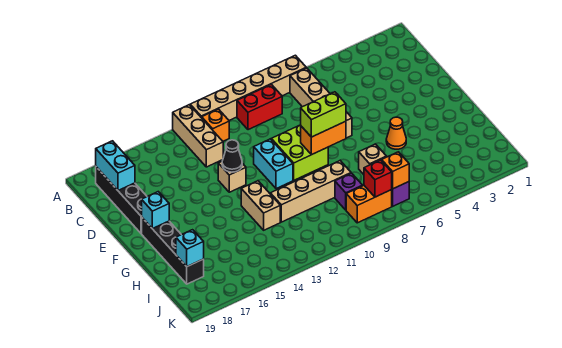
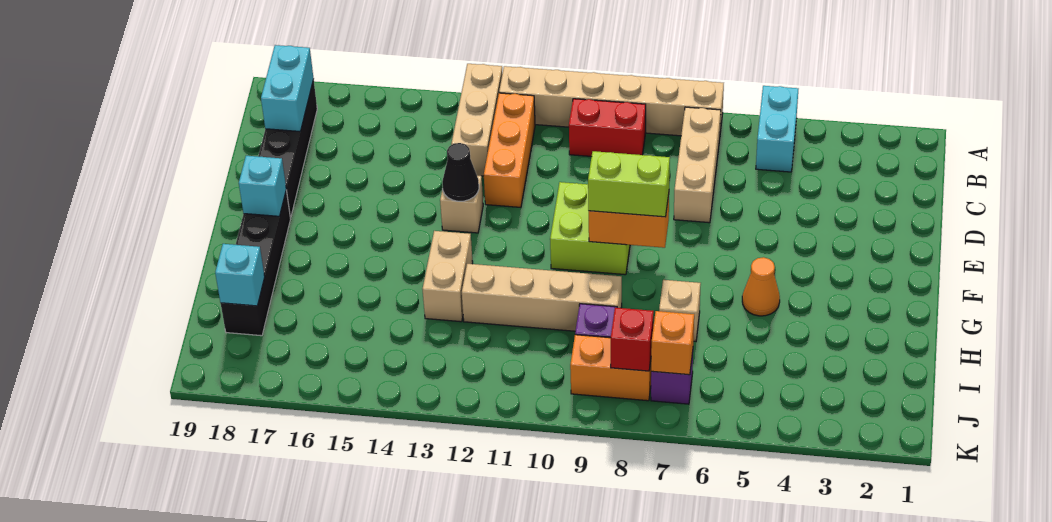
tan 1x4 brick [290,68,352,138] -> tan 1x3 brick [674,107,721,223]
orange 1x1 brick [202,109,229,141] -> orange 1x3 brick [484,93,535,207]
cyan 1x2 brick [254,139,293,189] -> cyan 1x2 brick moved to [756,86,798,172]

